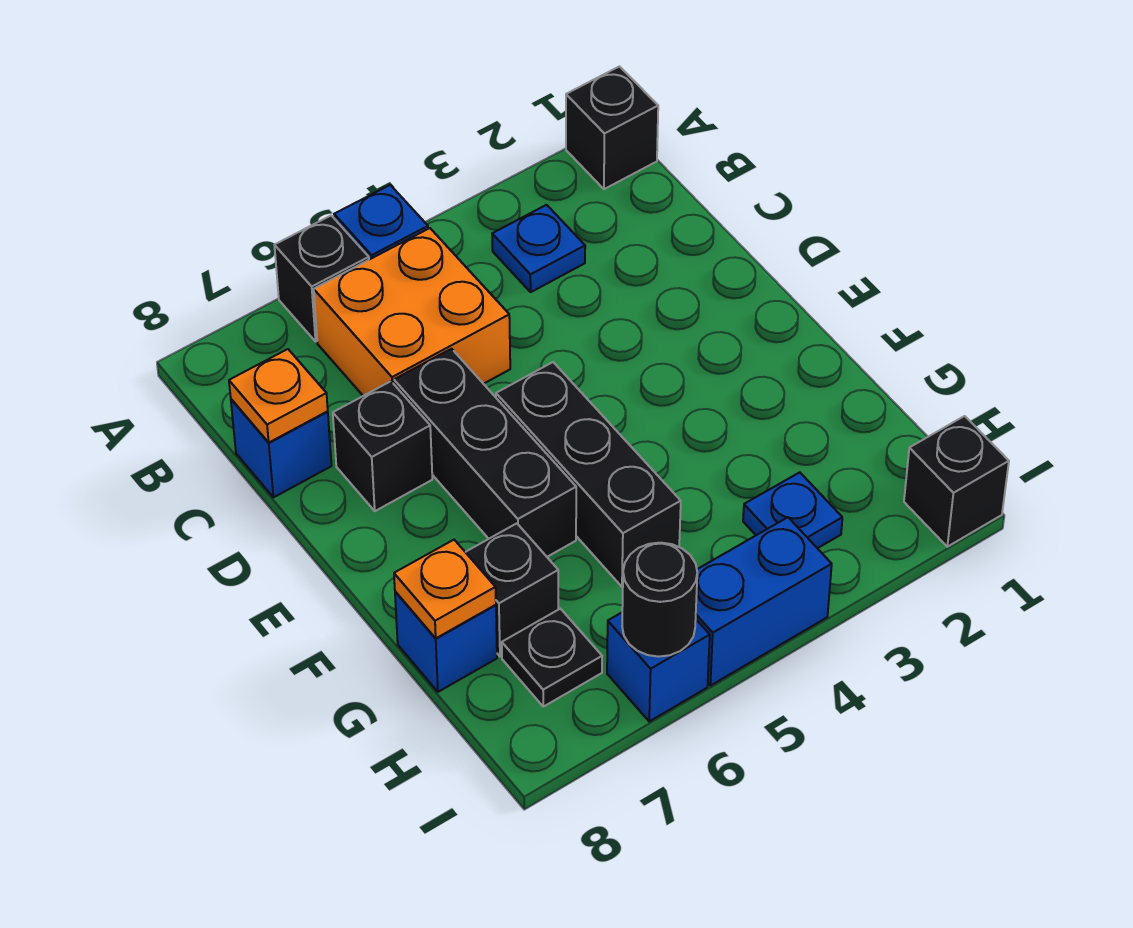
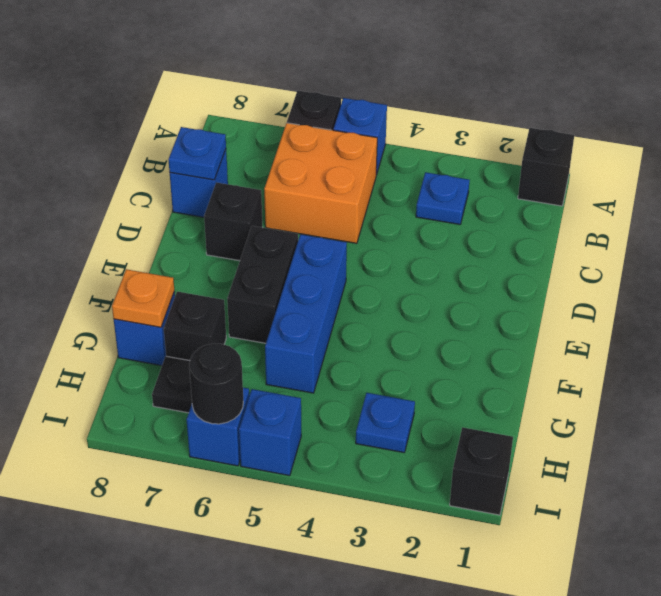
orange 1x1 plate [229,349,328,443] -> blue 1x1 plate [169,127,226,180]
black 1x3 brick [394,349,576,557] -> black 1x2 brick [227,226,298,343]
black 1x3 brick [496,362,681,587] -> blue 1x3 brick [265,234,347,393]
blue 1x2 brick [696,517,832,686] -> blue 1x1 brick [239,389,301,476]

